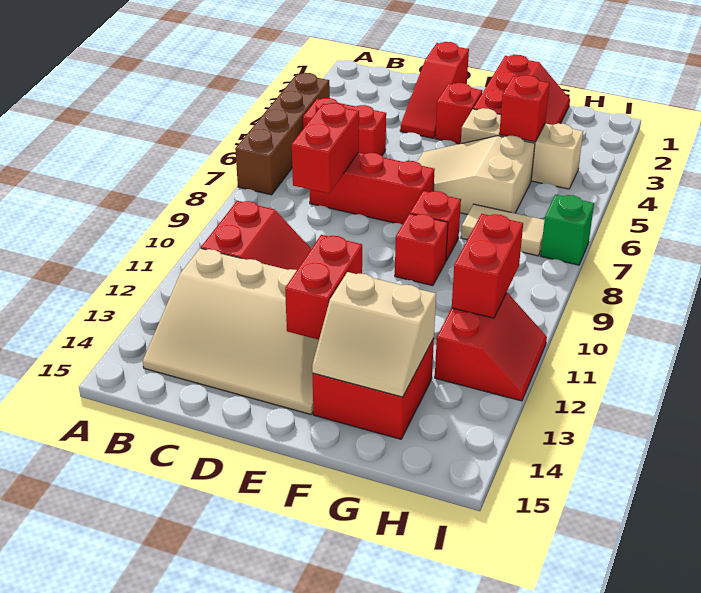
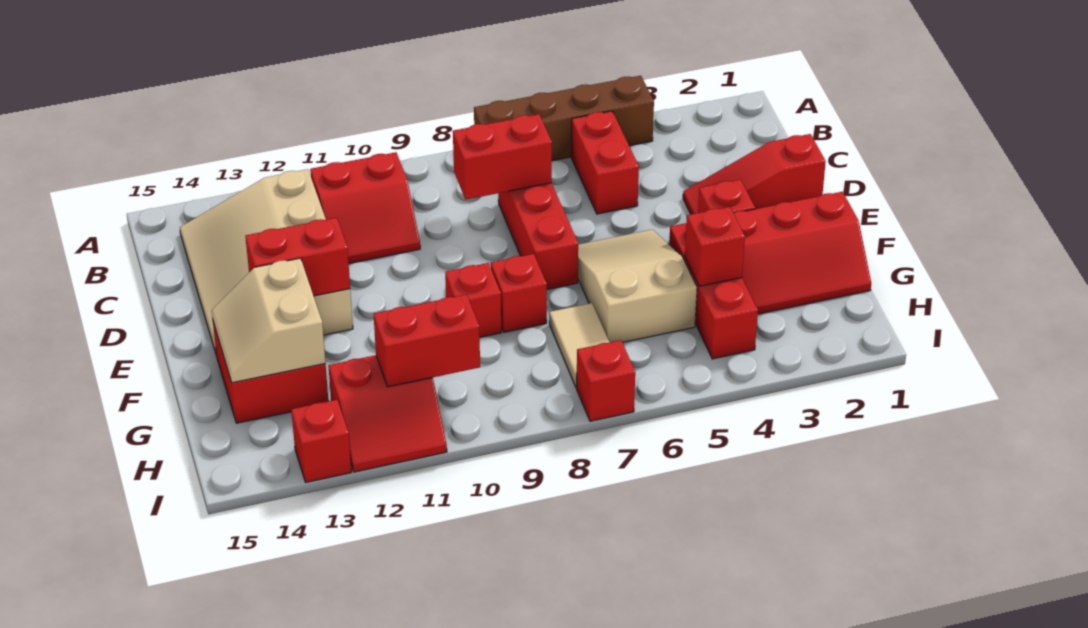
tan 1x3 brick [461,108,583,189] -> red 1x3 brick [669,223,758,359]
green 1x1 brick [541,195,594,265] -> red 1x1 brick [577,340,635,421]
none -> red 1x1 brick [291,400,351,482]

